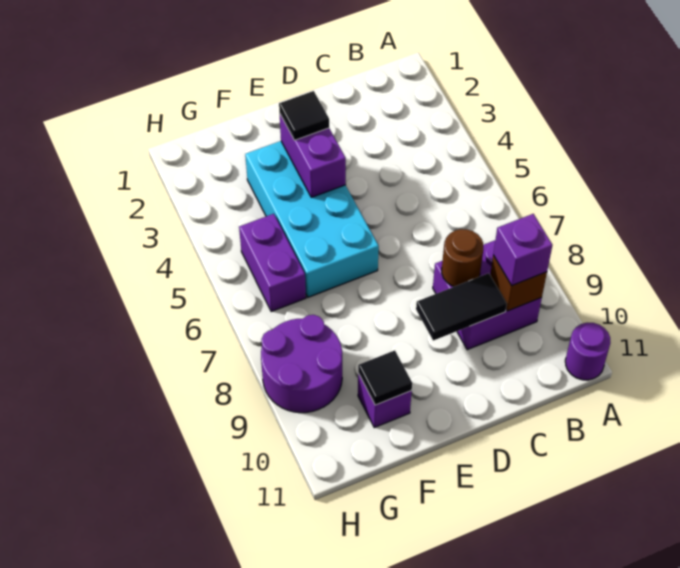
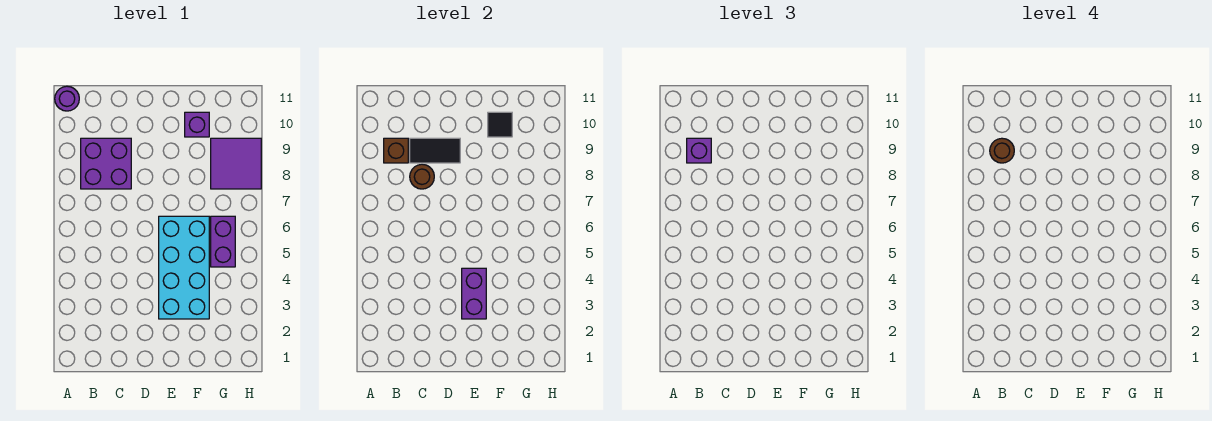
none -> brown 1x1 round brick [990,138,1014,163]
black 1x1 tile [279,91,329,140] -> none
purple 2x2 round brick [261,315,342,413] -> purple 2x2 tile [211,138,261,189]

